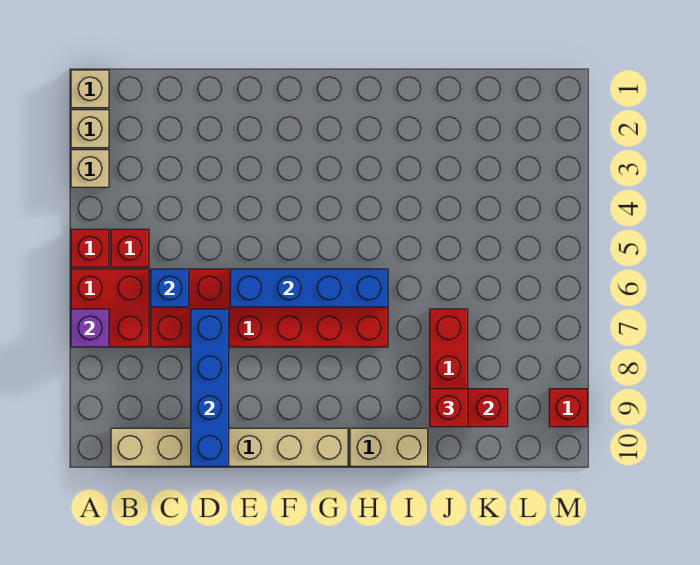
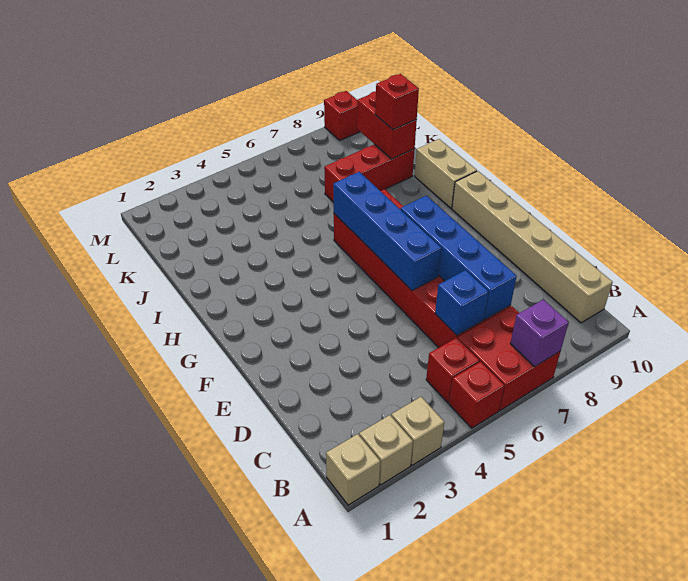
blue 1x4 brick [191,309,229,466] -> blue 1x4 brick turned to [400,196,517,319]

